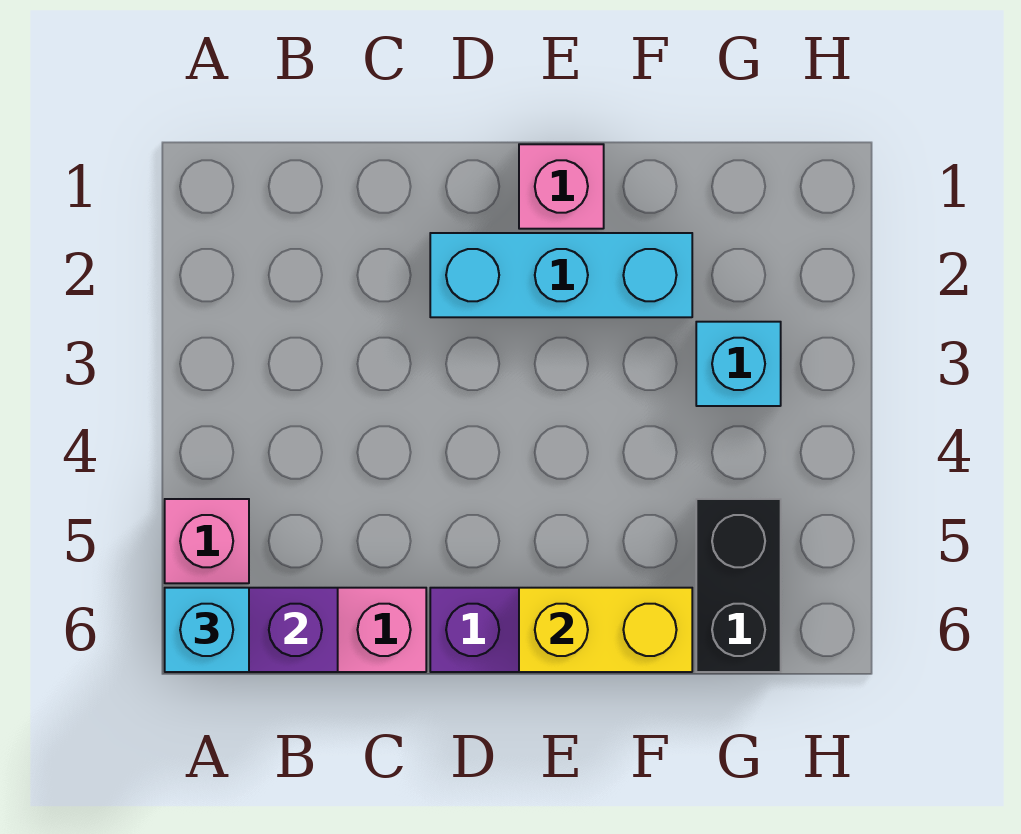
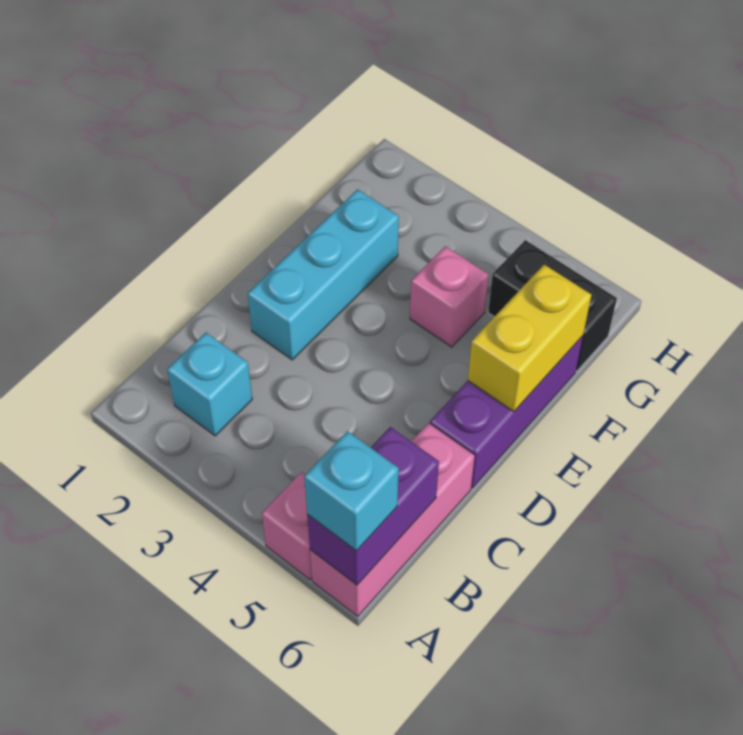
pink 1x1 brick [519,144,604,229] -> pink 1x1 brick moved to [410,246,489,347]
cyan 1x1 brick [696,322,781,406] -> cyan 1x1 brick moved to [167,333,252,436]

